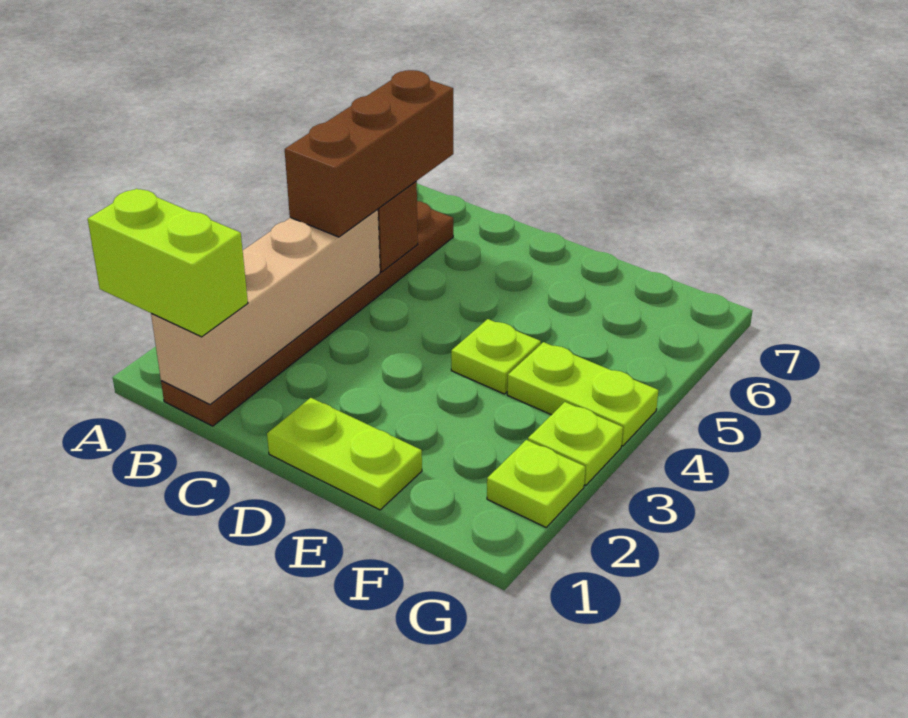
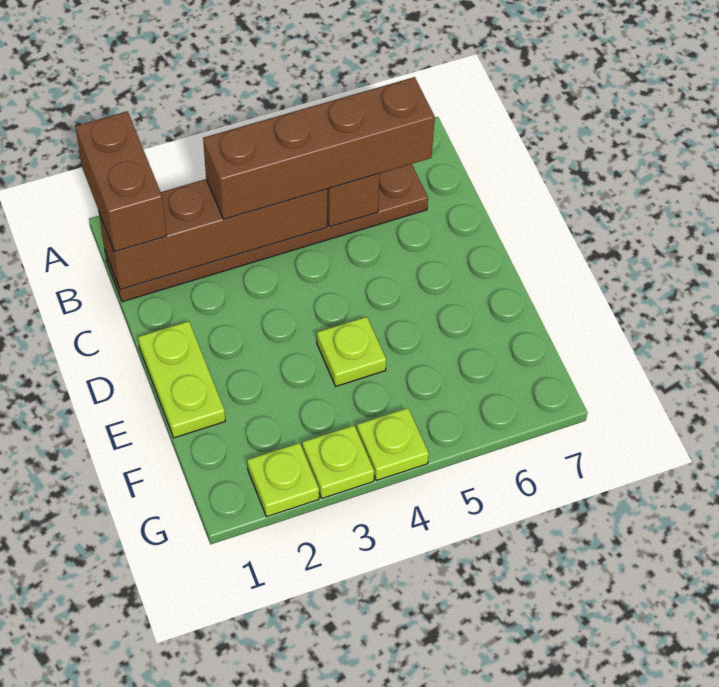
lime 1x2 brick [88,189,248,337] -> brown 1x2 brick [75,111,167,252]
tan 1x4 brick [151,210,380,404] -> brown 1x4 brick [99,179,327,290]
brown 1x3 brick [285,70,453,237] -> brown 1x4 brick [203,77,435,219]
lime 1x2 plate [507,342,658,446] -> lime 1x1 plate [357,408,429,481]

